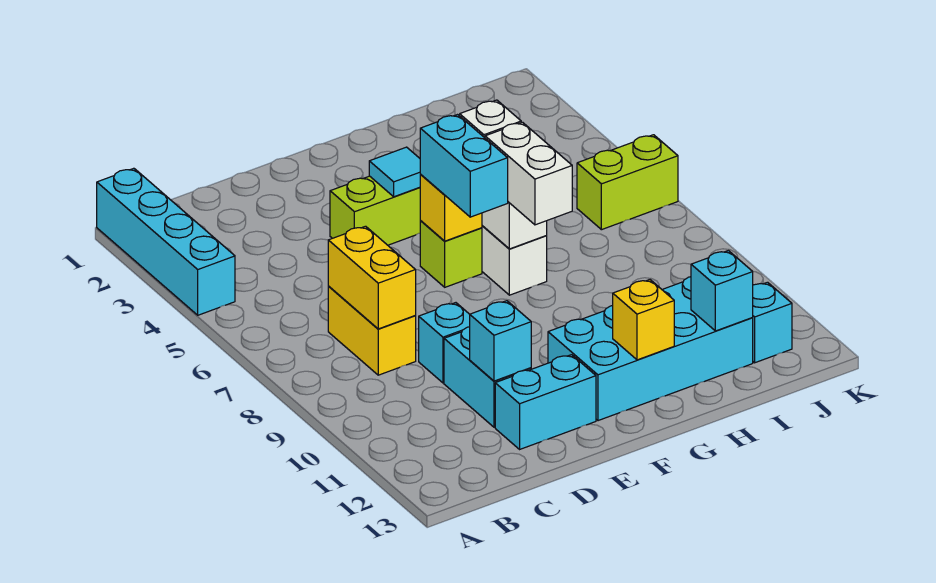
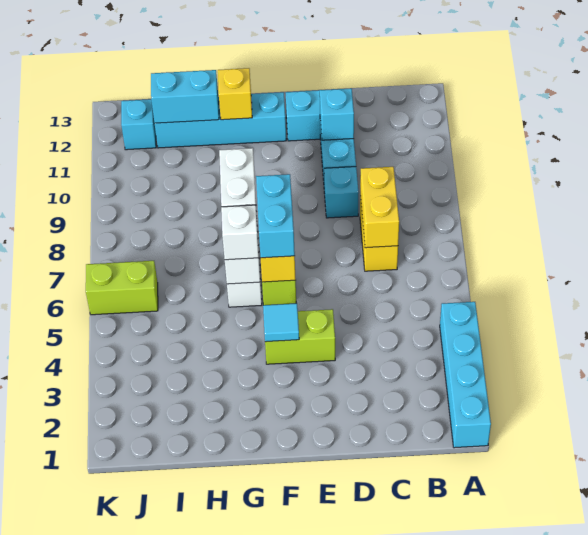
cyan 2x4 brick [548,277,753,421] -> cyan 1x4 brick [155,92,286,148]
cyan 1x1 brick [691,251,753,331] -> cyan 1x2 brick [151,70,219,123]

